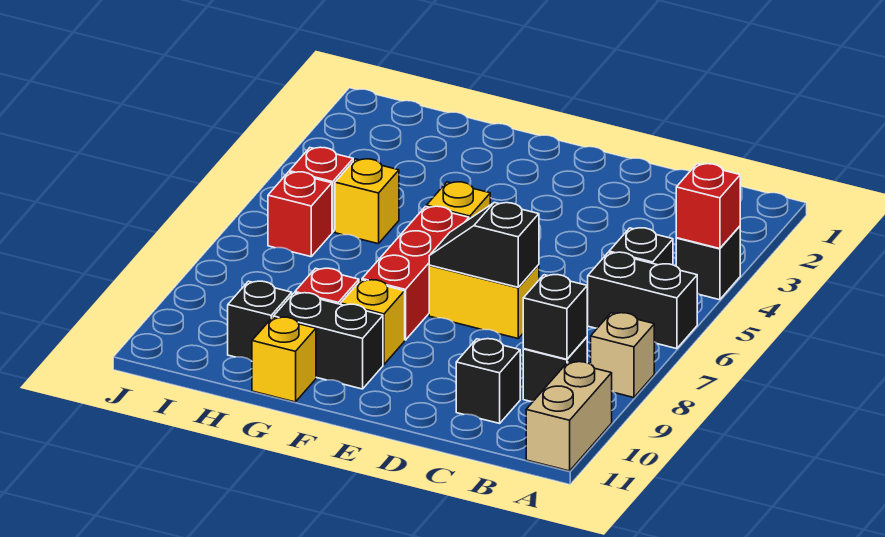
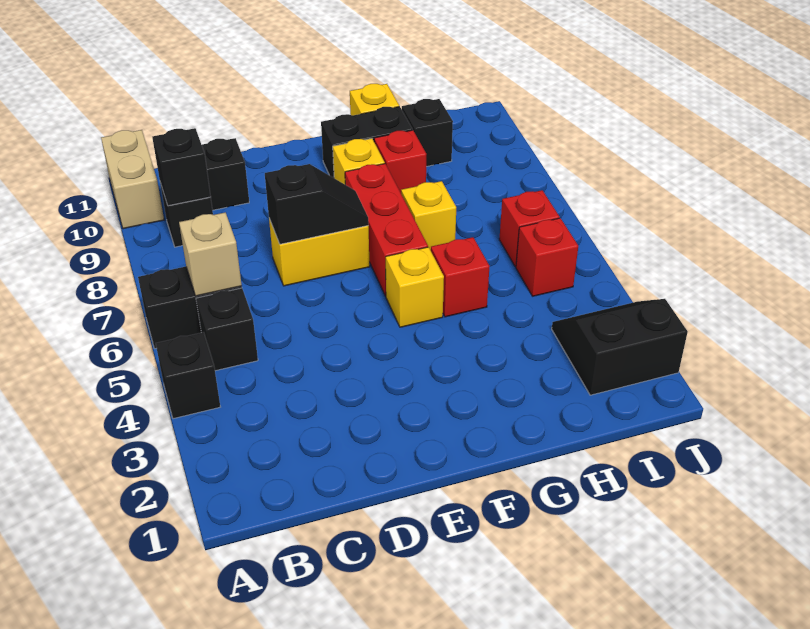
red 1x1 brick [676,164,740,249] -> red 1x1 brick moved to [431,237,490,317]
tan 1x1 brick [591,313,654,398] -> tan 1x1 brick moved to [179,212,242,296]
yellow 1x1 brick [335,159,399,244] -> yellow 1x1 brick moved to [401,181,456,250]
none -> black 2x2 slope [552,299,688,395]

